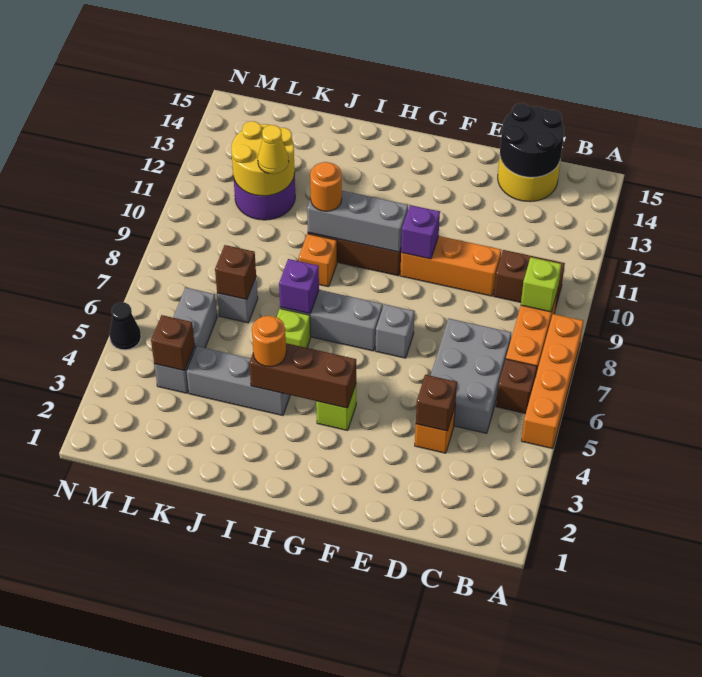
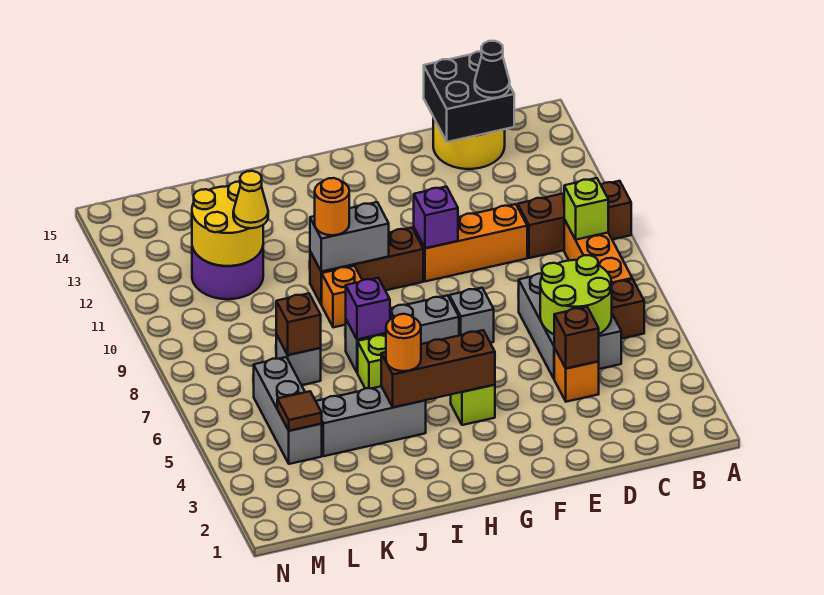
orange 1x4 brick [522,314,584,449] -> none
brown 1x2 brick [494,250,565,309] -> brown 1x3 brick [518,181,631,258]
none -> lime 2x2 round brick [540,255,612,334]
black 2x2 round brick [500,103,564,177] -> black 2x2 brick [424,52,514,142]
grey 1x3 brick [307,191,408,252] -> grey 1x2 brick [310,202,389,272]
brown 1x1 brick [151,315,195,371] -> brown 1x1 tile [277,391,322,431]
black 1x1 cone [109,302,141,350] -> black 1x1 cone moved to [475,41,510,98]

